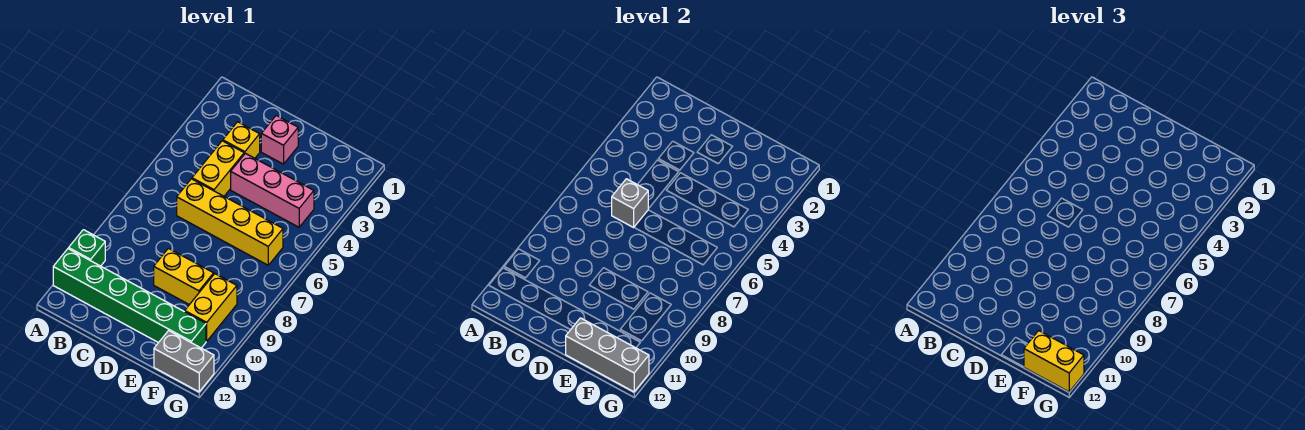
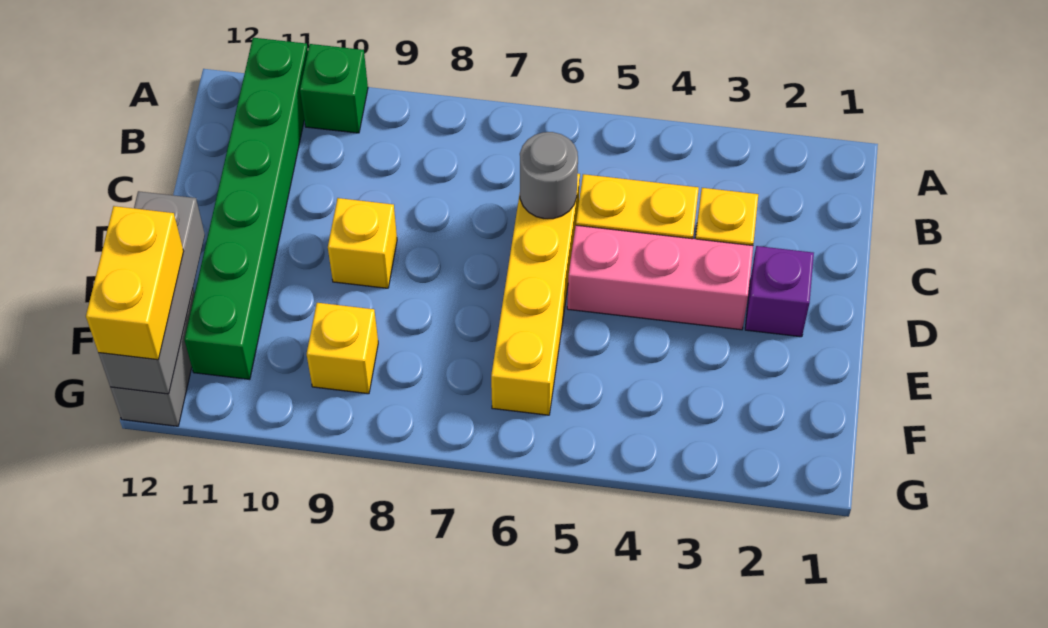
grey 1x1 brick [612,179,648,227] -> grey 1x1 round brick [520,132,578,219]
pink 1x1 brick [261,116,298,164] -> purple 1x1 brick [745,246,814,337]
pink 1x3 brick [231,153,314,227] -> pink 1x3 brick turned to [567,225,753,330]
yellow 1x2 brick [154,248,214,305] -> yellow 1x1 brick [328,198,397,288]
yellow 1x2 brick [185,274,237,341] -> yellow 1x1 brick [307,303,378,394]

